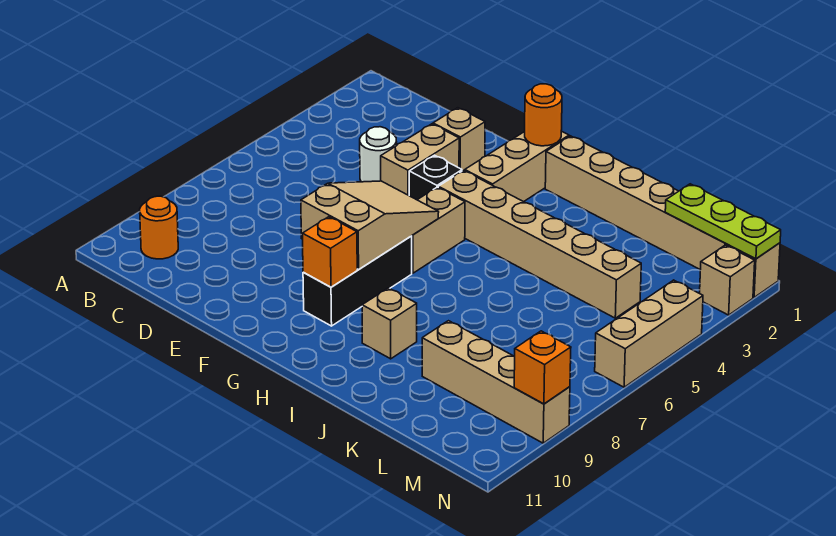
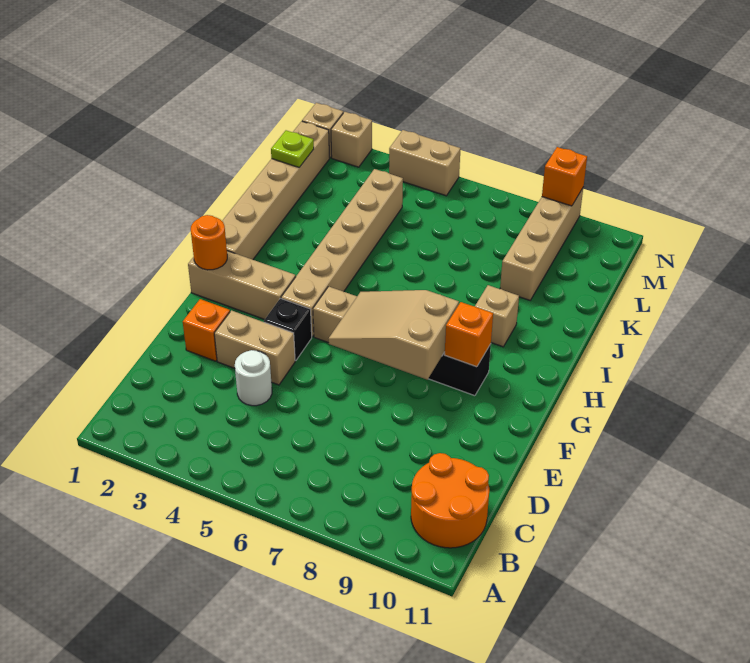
orange 1x1 round brick [140,196,178,259] -> orange 2x2 round brick [411,453,489,548]
tan 1x1 brick [433,108,485,171] -> orange 1x1 brick [183,299,230,361]
lime 1x3 plate [665,184,781,259] -> lime 1x1 plate [271,130,314,167]
tan 1x3 brick [595,280,703,387] -> tan 1x2 brick [389,130,461,196]

